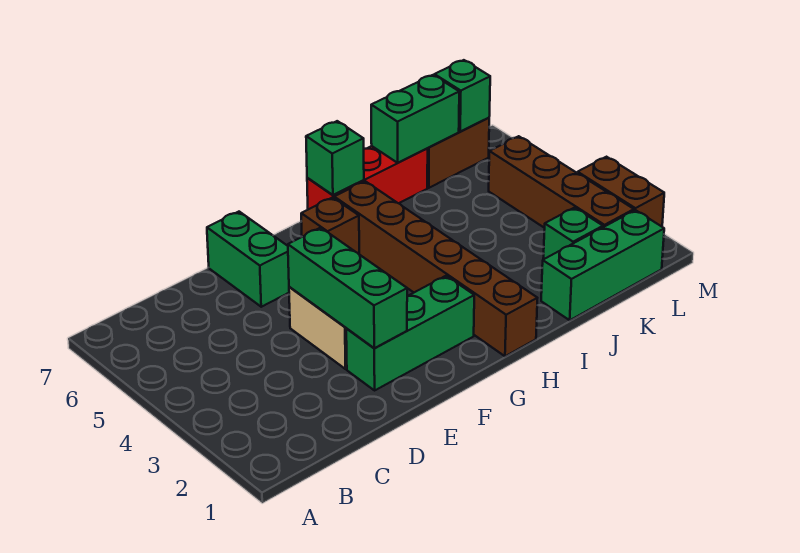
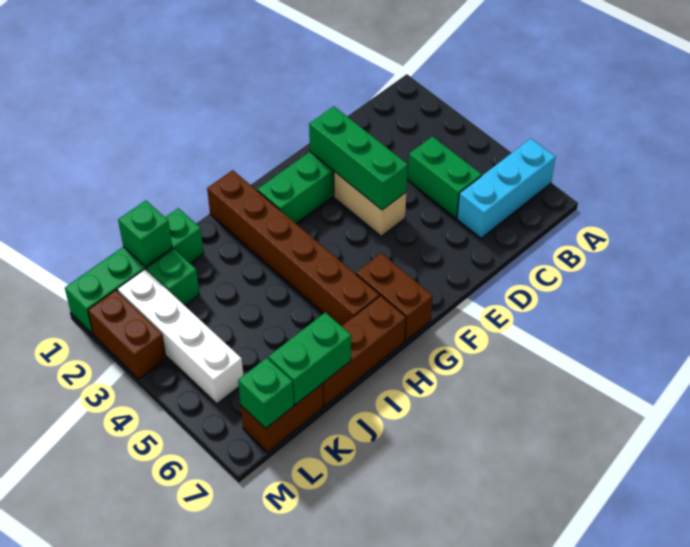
none -> cyan 1x3 brick [457,139,555,238]
green 1x2 brick [207,212,289,307] -> green 1x2 brick moved to [408,137,482,218]
brown 1x1 brick [301,197,359,254] -> brown 1x2 brick [356,253,433,341]
red 1x3 brick [307,146,428,209] -> brown 1x3 brick [322,296,406,406]
green 1x1 brick [306,121,364,195] -> green 1x1 brick moved to [118,200,172,267]
green 1x3 brick [541,210,664,320] -> green 1x4 brick [65,208,204,334]
brown 1x4 brick [489,136,634,228] -> white 1x4 brick [117,269,243,404]

